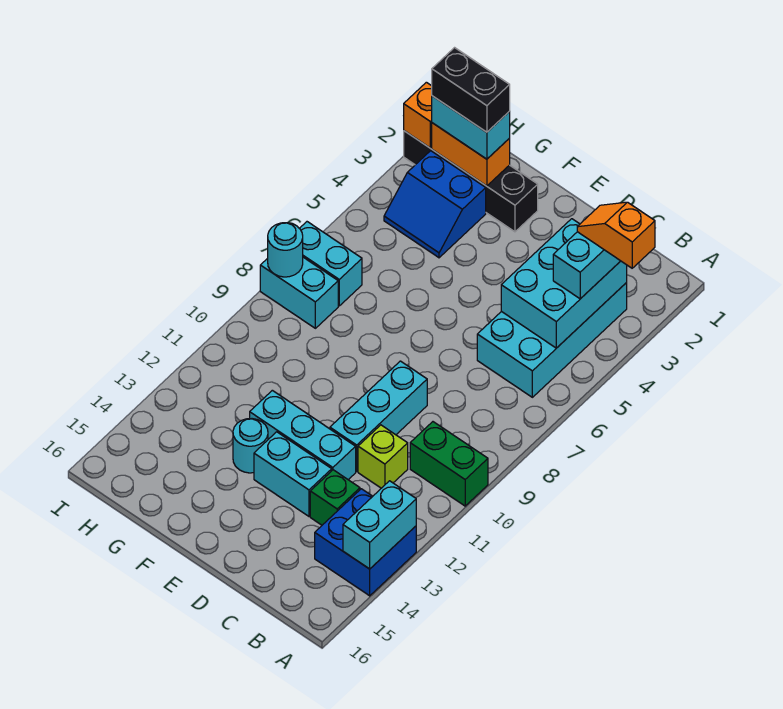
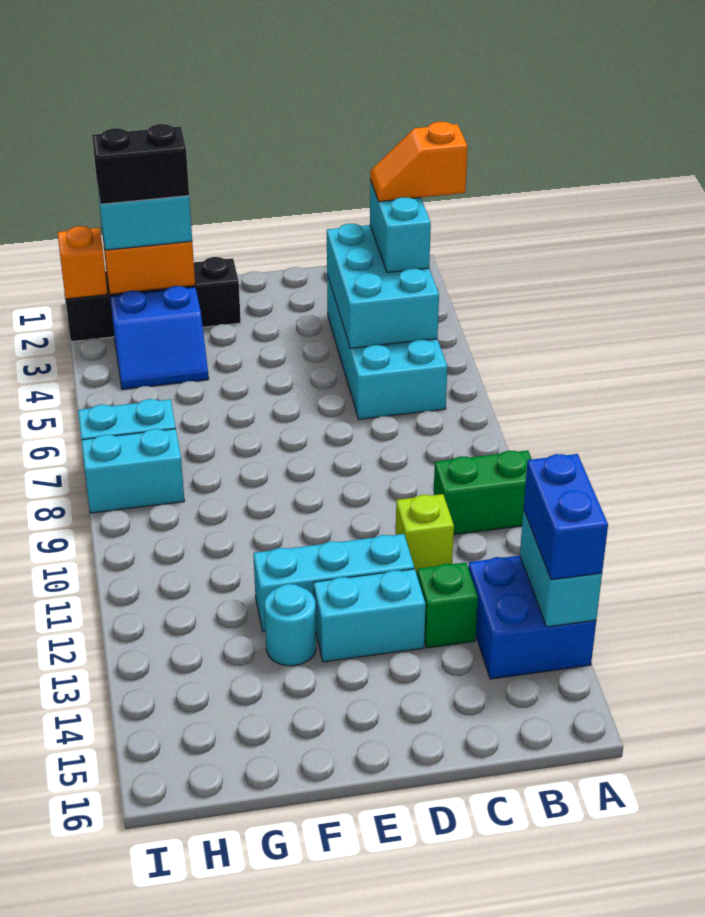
none -> blue 1x2 brick [524,454,608,580]
cyan 1x3 brick [330,361,427,471] -> none
cyan 1x1 round brick [268,223,303,277] -> none

